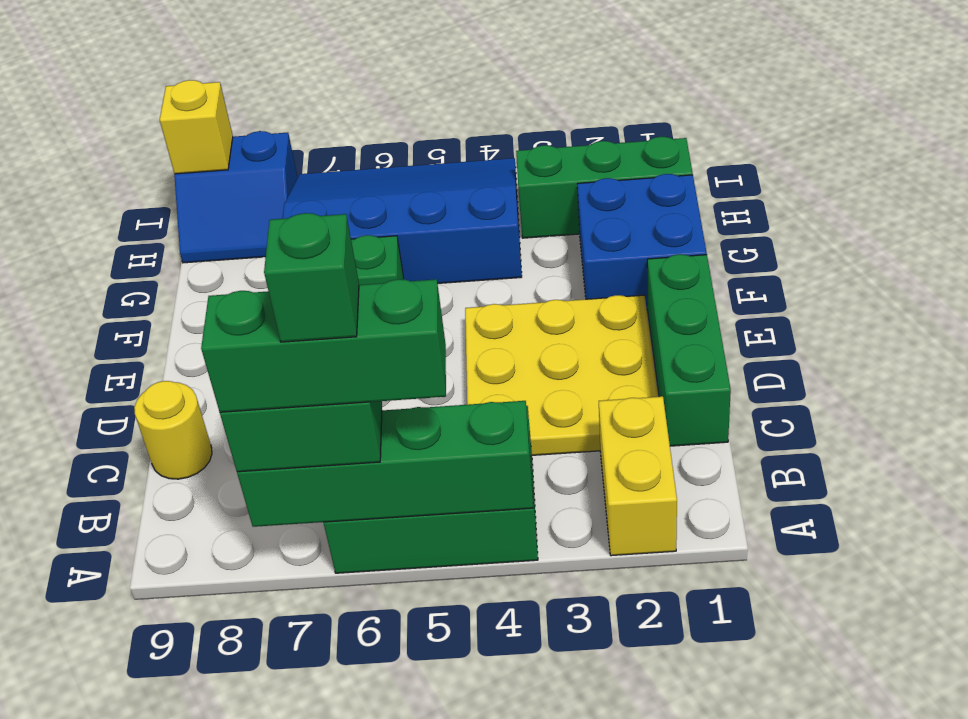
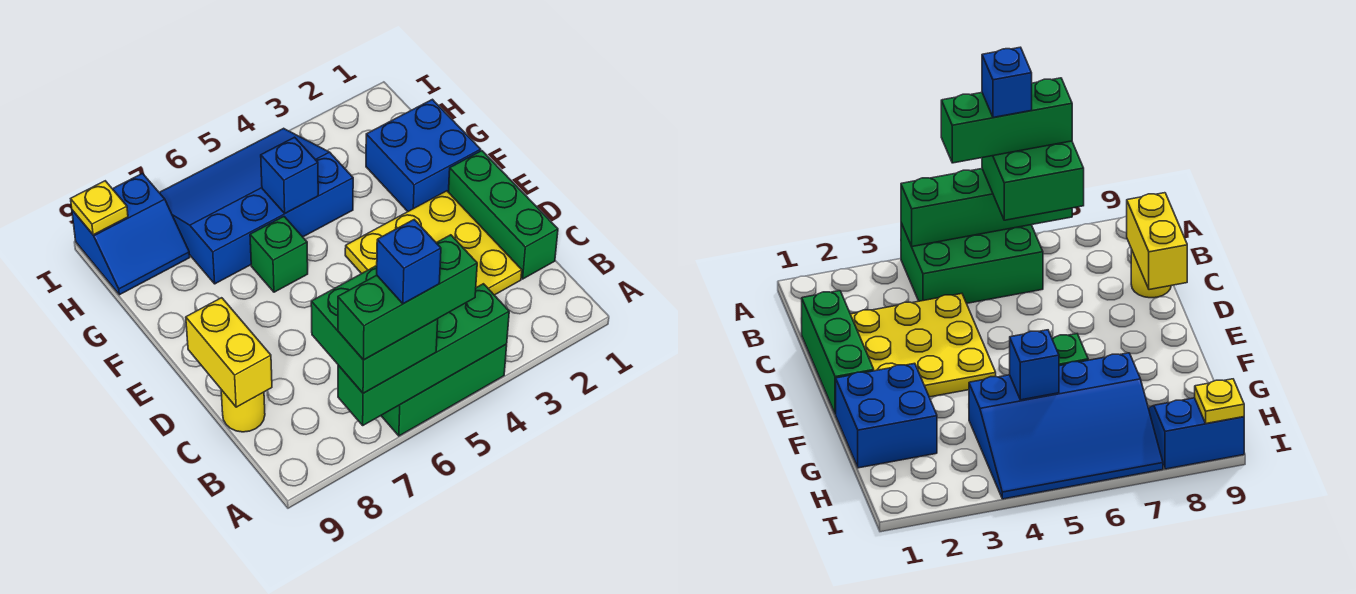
yellow 1x2 brick [599,396,677,556] -> yellow 1x2 brick moved to [186,298,272,407]
green 1x1 brick [264,213,359,342] -> blue 1x1 brick [377,220,441,304]
none -> blue 1x1 brick [261,137,318,213]
green 1x3 brick [516,137,693,238] -> none
yellow 1x1 brick [160,80,233,174] -> yellow 1x1 plate [71,181,128,235]

